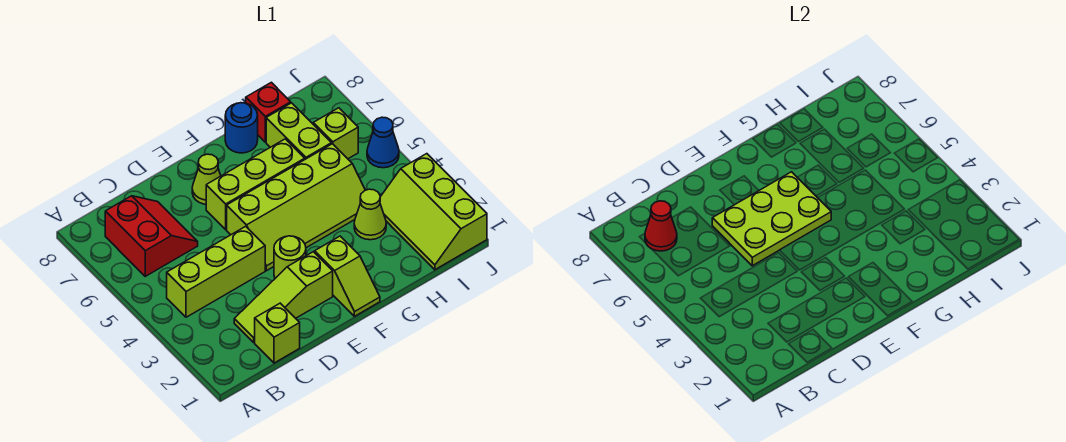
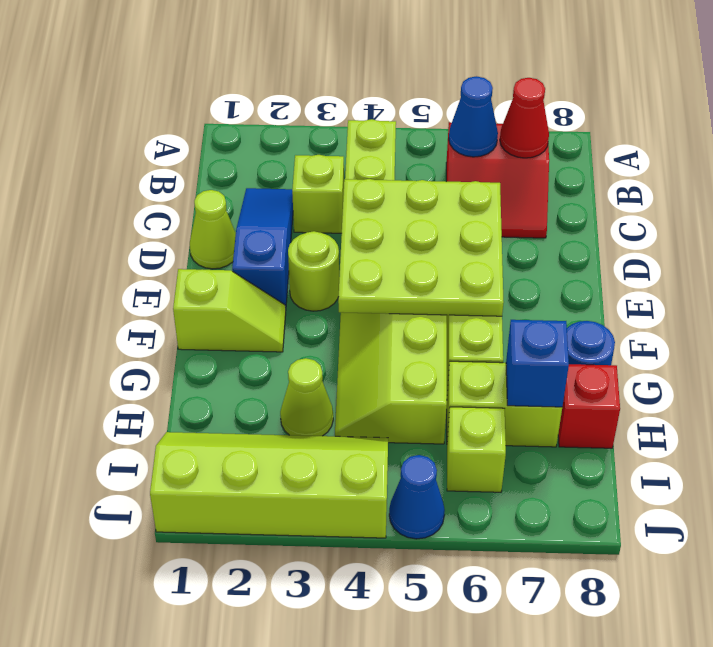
none -> blue 1x1 cone [449,76,498,157]
lime 1x1 brick [255,303,300,363] -> lime 1x1 brick moved to [292,155,344,233]
lime 1x3 slope [234,252,333,342] -> blue 1x3 slope [232,188,293,308]
lime 2x3 plate [712,172,831,266] -> lime 3x3 plate [338,179,504,316]
lime 1x1 cone [192,154,221,204] -> lime 1x1 cone moved to [190,190,236,269]
lime 1x2 slope [315,236,380,316] -> lime 1x2 slope turned to [173,269,286,352]
none -> blue 1x1 brick [506,320,569,407]
lime 2x3 slope [380,154,487,270] -> lime 2x4 slope [150,432,388,538]

